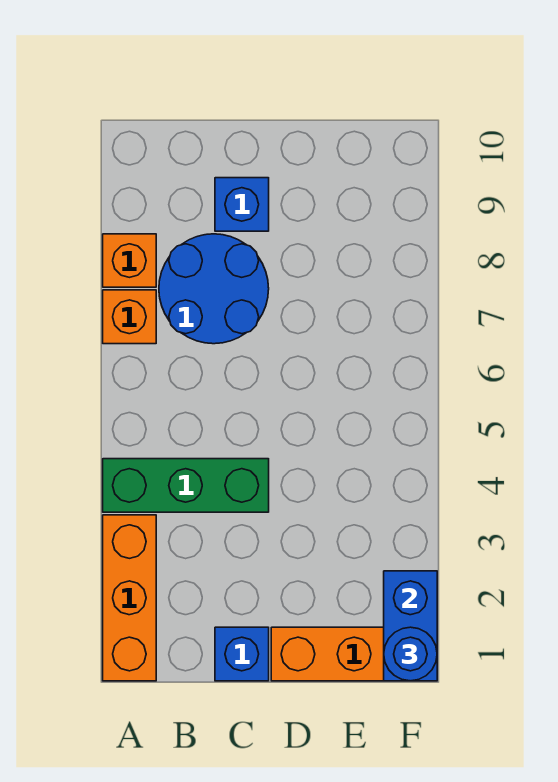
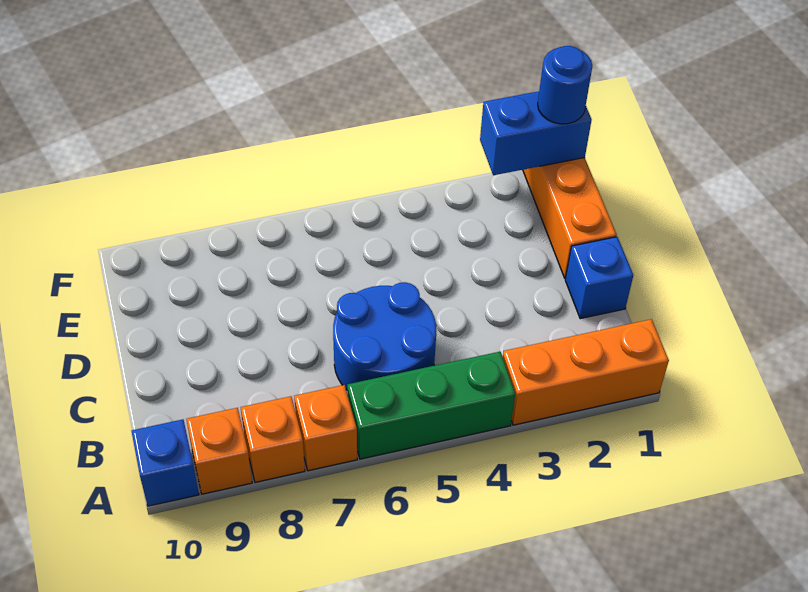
green 1x3 brick [103,459,269,512] -> green 1x3 brick turned to [347,352,515,459]
none -> orange 1x1 brick [186,408,252,494]
blue 2x2 round brick [159,234,269,344] -> blue 2x2 round brick moved to [333,282,436,390]
blue 1x1 brick [215,178,269,231] -> blue 1x1 brick moved to [132,419,199,506]

